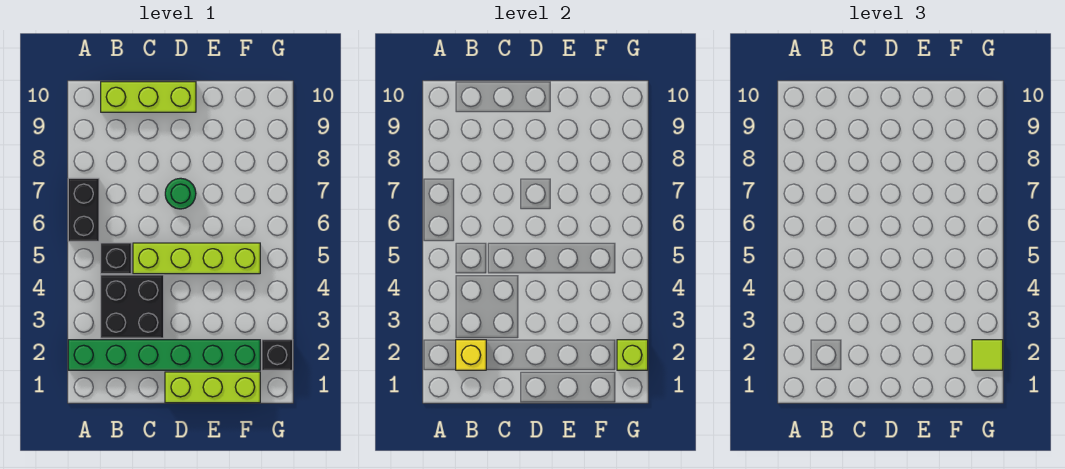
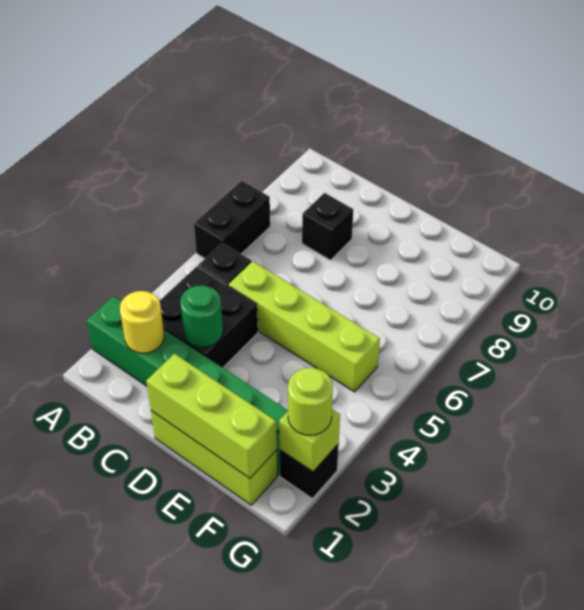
yellow 1x1 brick [456,340,486,370] -> yellow 1x1 round brick [120,291,164,353]
lime 1x3 brick [101,82,196,112] -> lime 1x3 brick moved to [146,354,277,478]
none -> black 1x1 brick [302,193,353,260]
green 1x1 round brick [165,178,196,209] -> green 1x1 round brick moved to [180,285,223,348]
lime 1x1 tile [972,340,1003,370] -> lime 1x1 round brick [288,368,333,435]

